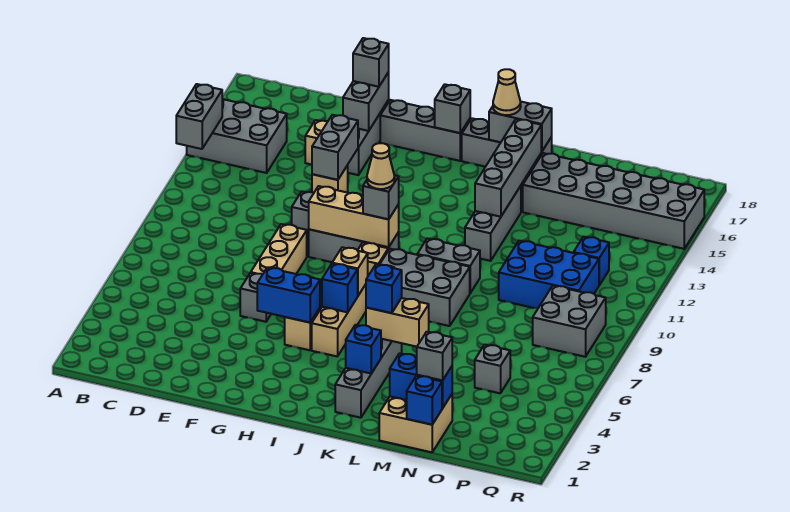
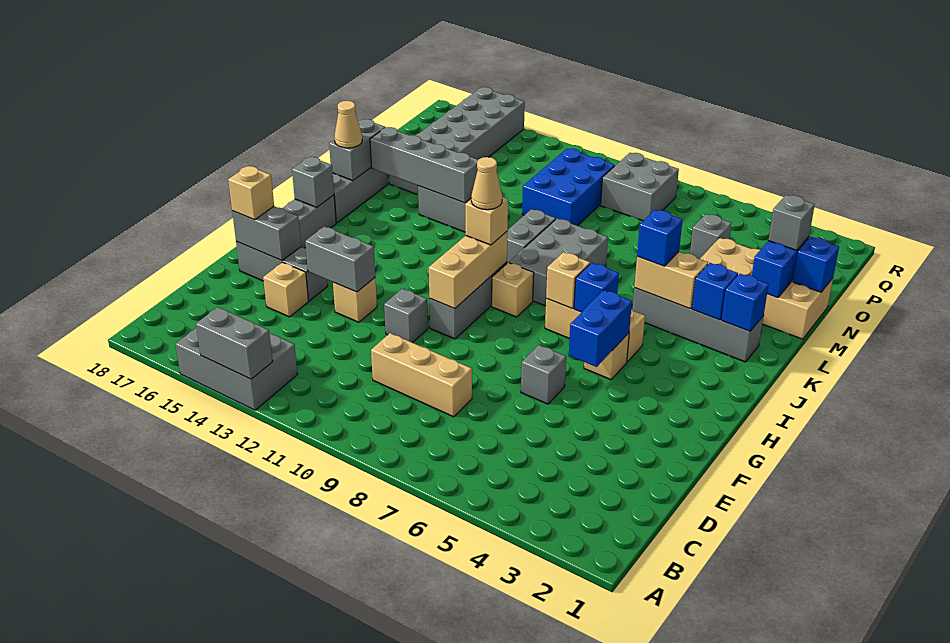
grey 2x3 brick [187,99,287,173] -> grey 2x3 brick turned to [176,328,298,410]
tan 1x3 brick [251,224,307,274] -> tan 1x3 brick moved to [371,333,472,417]
grey 1x1 brick [353,38,389,87] -> tan 1x1 brick [228,166,274,220]
grey 1x1 brick [363,175,399,219] -> tan 1x1 brick [465,197,508,245]
tan 1x2 brick [366,298,429,347] -> tan 1x2 brick turned to [634,252,708,309]
tan 2x2 brick [379,394,452,452] -> tan 2x4 brick [700,238,833,339]
blue 1x1 brick [574,237,609,285] -> blue 1x1 brick moved to [722,274,769,331]

